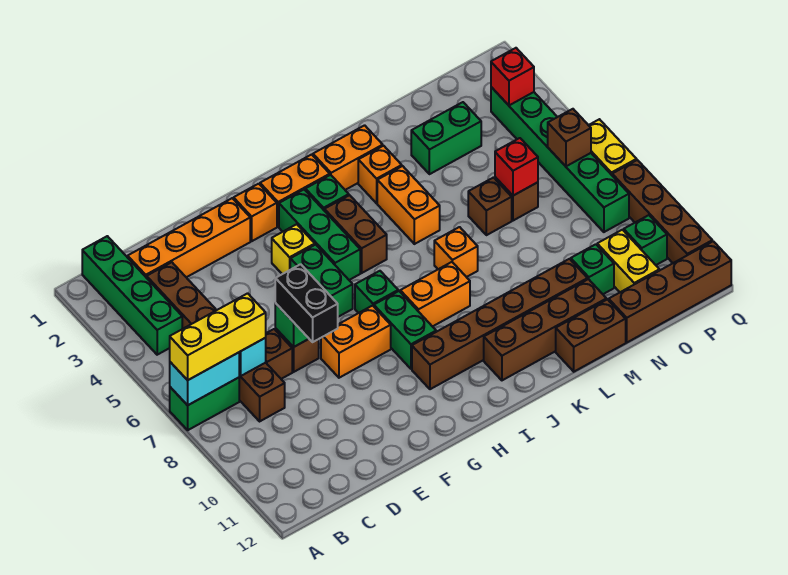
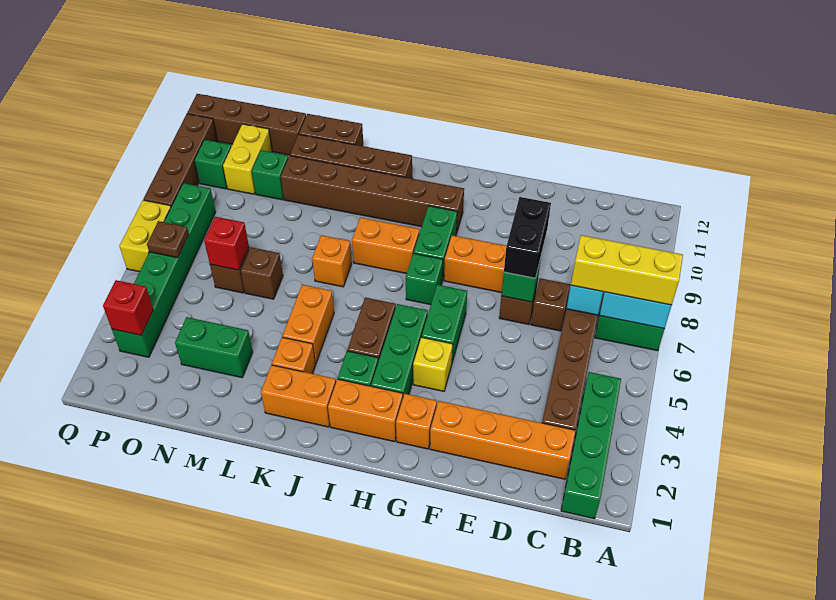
brown 1x1 brick [548,109,591,166] -> brown 1x1 plate [147,221,189,258]

